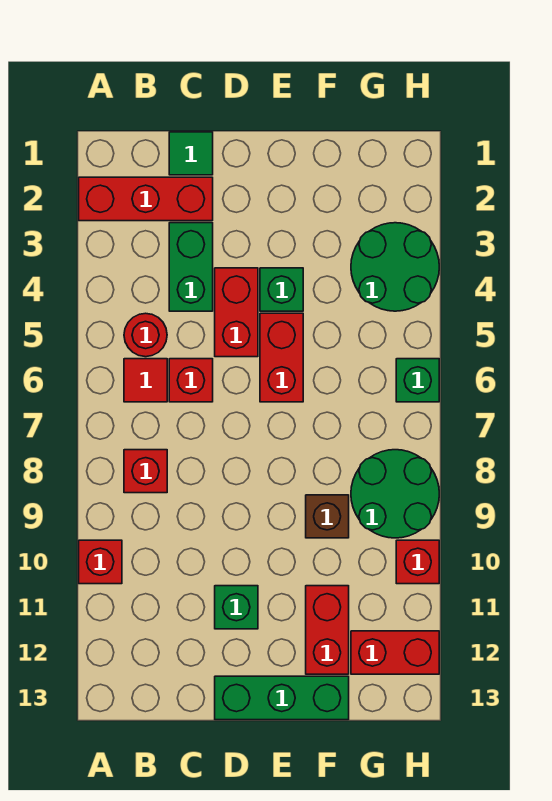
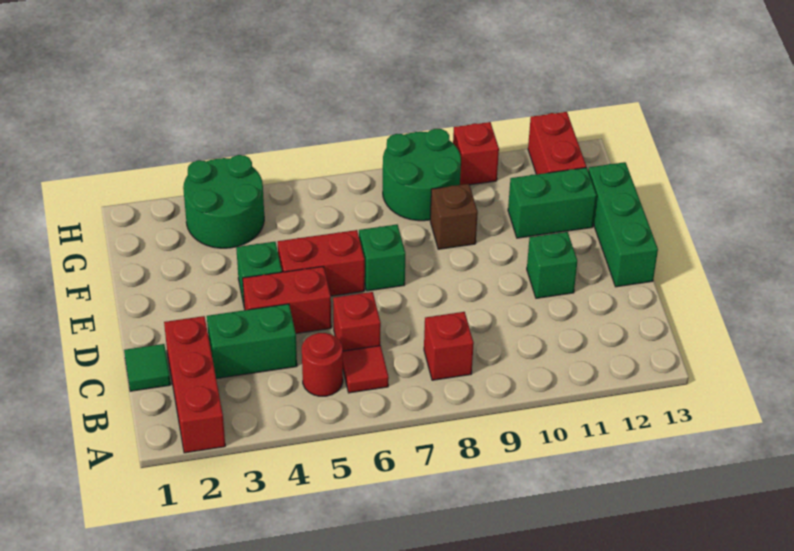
red 1x1 brick [79,540,122,584] -> none
red 1x2 brick [306,586,349,674] -> green 1x2 brick [508,168,597,238]
green 1x1 brick [396,359,439,402] -> green 1x1 brick moved to [359,225,405,291]

